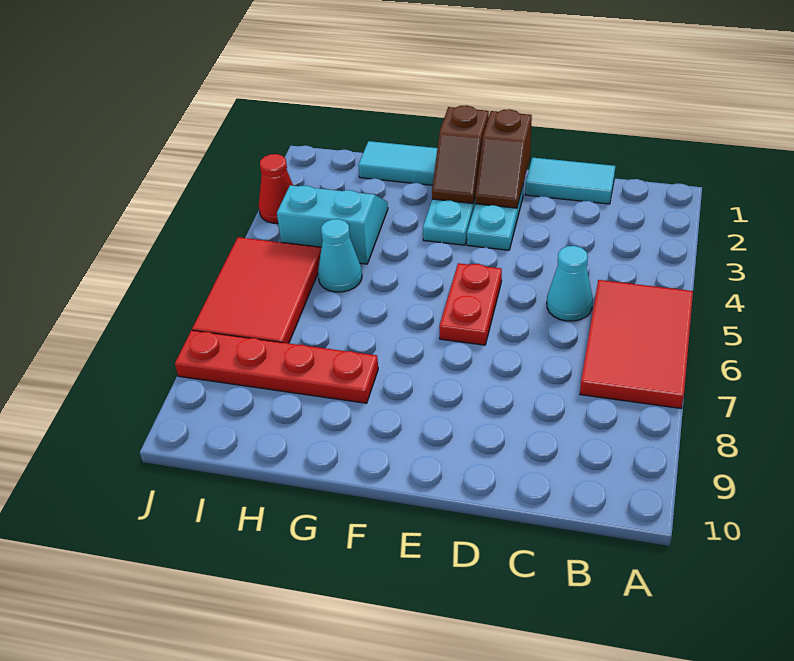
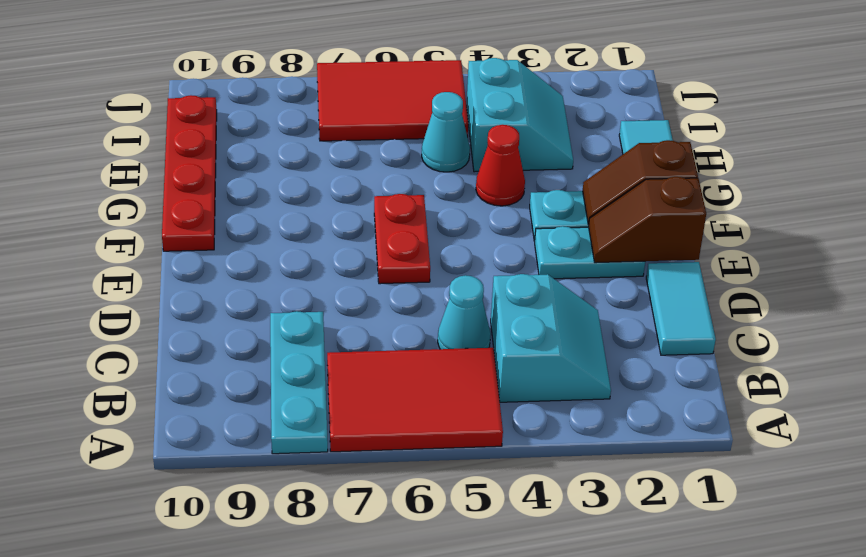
none -> cyan 1x3 plate [270,311,328,454]
none -> cyan 2x2 slope [491,274,611,402]
red 1x2 plate [439,263,502,345] -> red 1x2 plate turned to [374,194,430,284]
red 1x4 plate [175,330,378,403] -> red 1x4 plate moved to [162,95,217,251]
red 1x1 cone [259,154,293,223] -> red 1x1 cone moved to [476,125,525,206]

